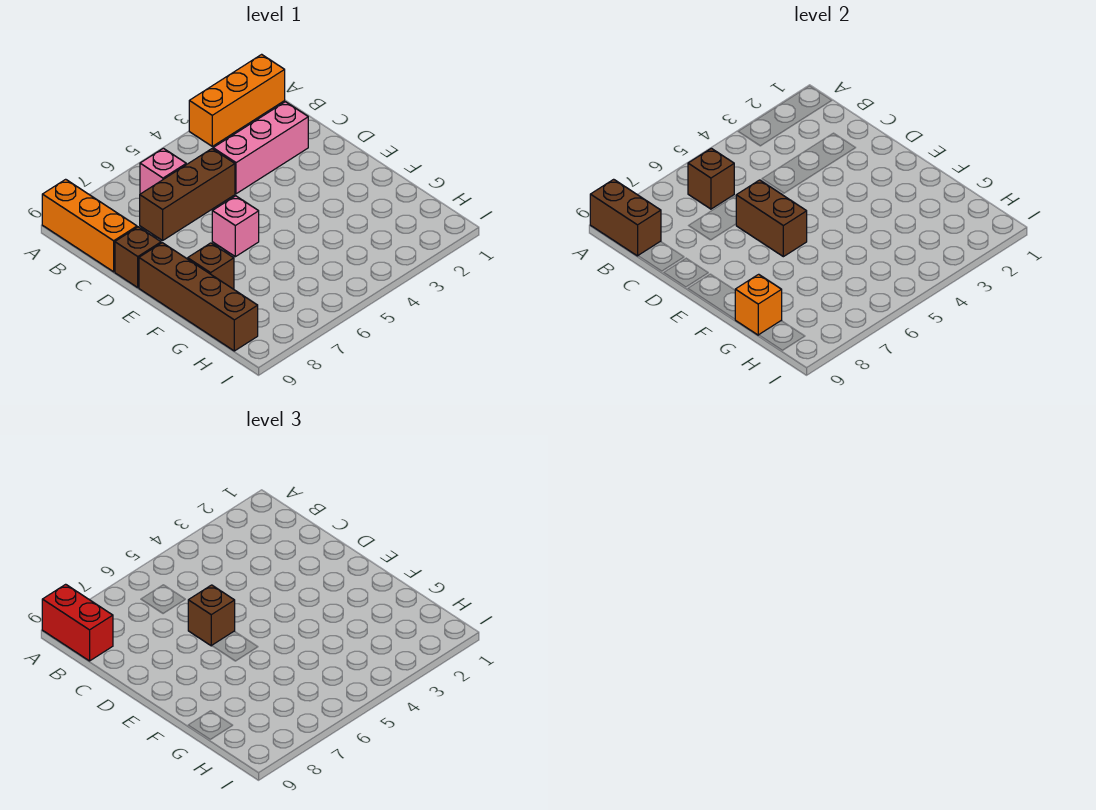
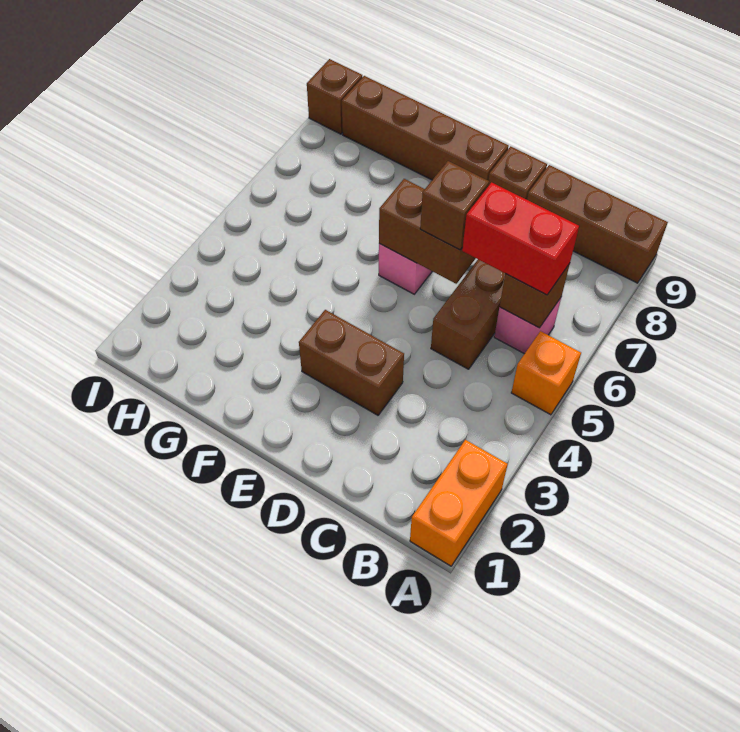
orange 1x3 brick [189,54,285,146] -> orange 1x2 brick [410,440,508,566]
orange 1x3 brick [42,179,137,272] -> brown 1x3 brick [527,165,668,283]
brown 1x2 brick [590,179,661,256] -> brown 1x2 brick moved to [299,310,404,415]
red 1x2 brick [42,584,113,661] -> red 1x2 brick moved to [462,182,579,295]
pink 1x3 brick [213,102,308,194] -> none
brown 1x1 brick [188,243,234,289] -> brown 1x1 brick moved to [307,59,362,134]
orange 1x1 brick [735,274,782,335] -> orange 1x1 brick moved to [511,331,581,415]

